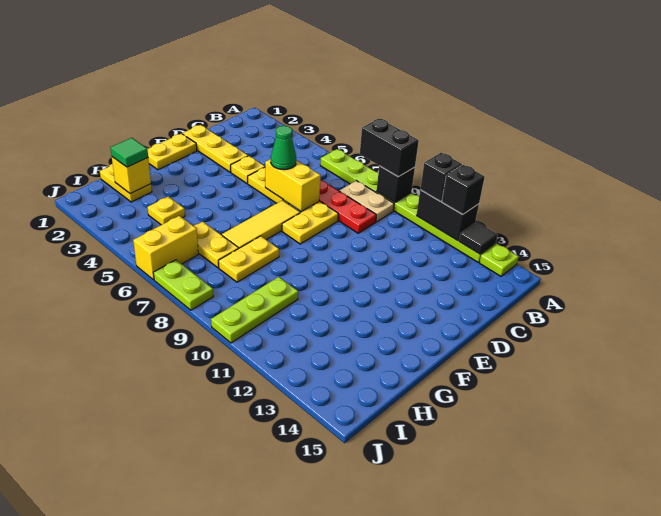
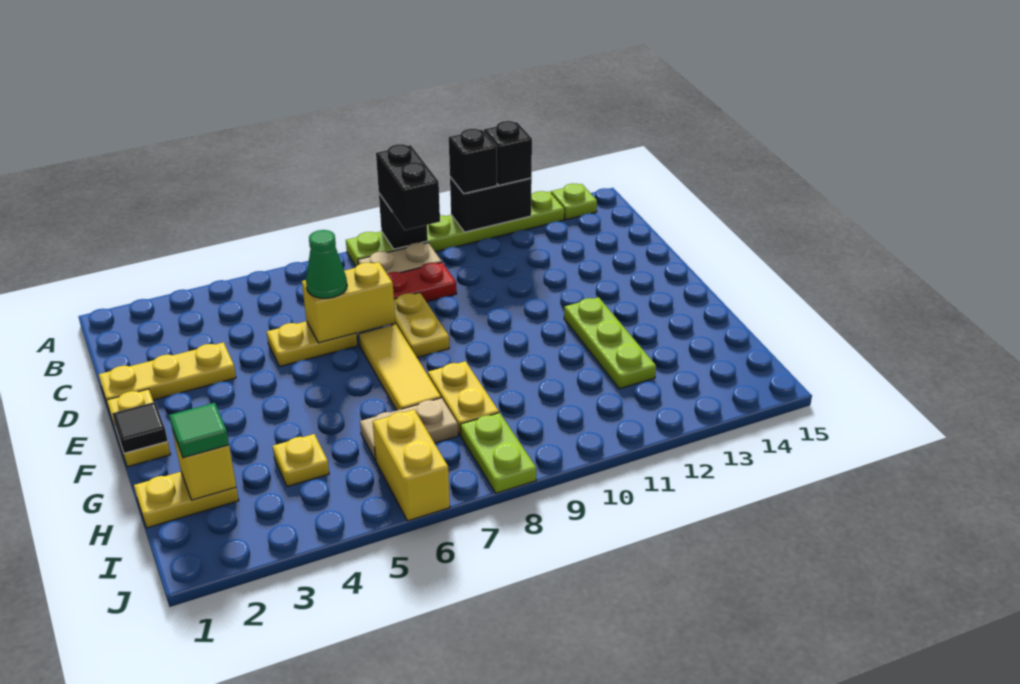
lime 1x8 plate [320,149,496,262] -> lime 1x6 plate [346,191,564,266]
black 1x2 brick [360,119,419,177] -> black 1x2 brick turned to [376,144,440,230]
black 1x1 tile [459,222,498,254] -> black 1x1 tile moved to [112,402,168,453]
yellow 1x1 plate [231,156,265,183] -> none
yellow 1x2 plate [194,222,239,268] -> tan 1x2 plate [360,398,458,461]
lime 1x3 plate [211,277,298,343] -> lime 1x3 plate moved to [564,297,656,389]
lime 1x2 plate [153,260,213,310] -> lime 1x2 plate turned to [460,413,536,493]

